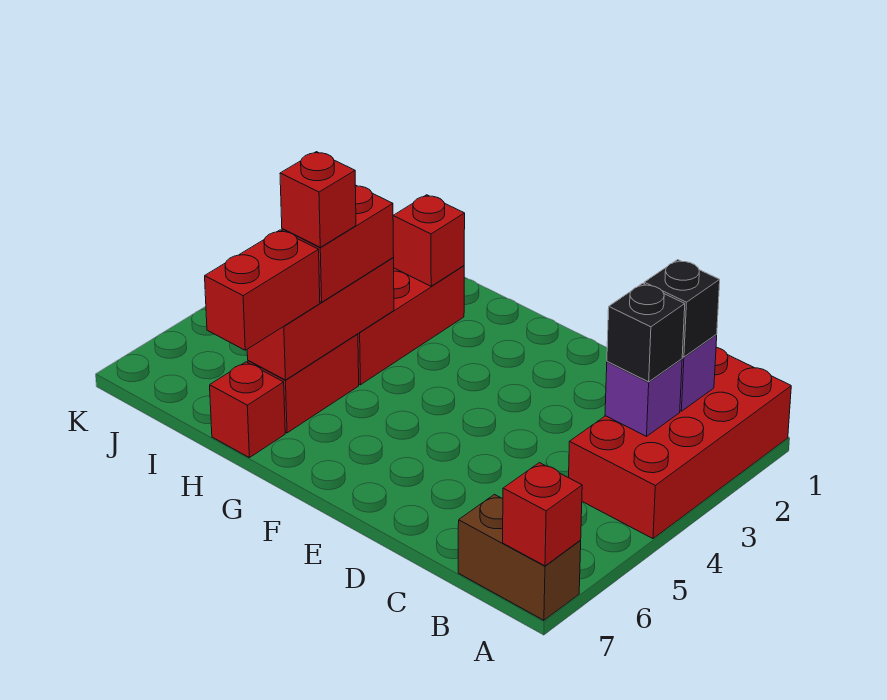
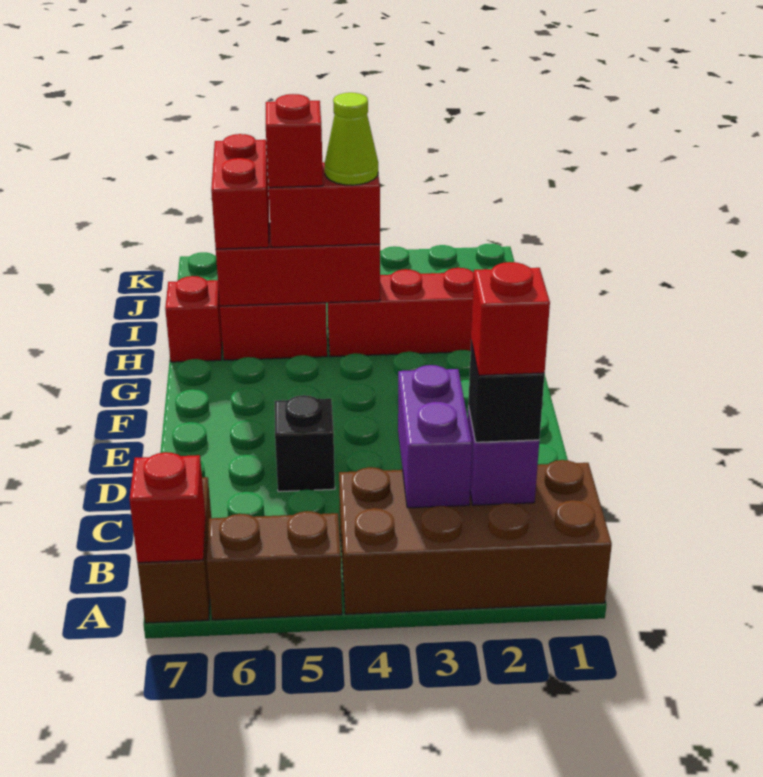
red 2x4 brick [569,348,791,539] -> brown 2x4 brick [339,460,612,614]
none -> brown 1x2 brick [207,511,342,620]
purple 1x1 brick [605,359,682,436] -> purple 1x2 brick [398,365,472,508]
black 1x1 brick [607,283,685,382] -> black 1x1 brick moved to [275,395,335,492]
red 1x1 brick [393,195,465,286] -> red 1x1 brick moved to [471,262,550,375]
none -> lime 1x1 cone [325,93,378,185]
red 1x2 brick [205,230,320,350] -> red 1x2 brick turned to [211,134,269,249]

